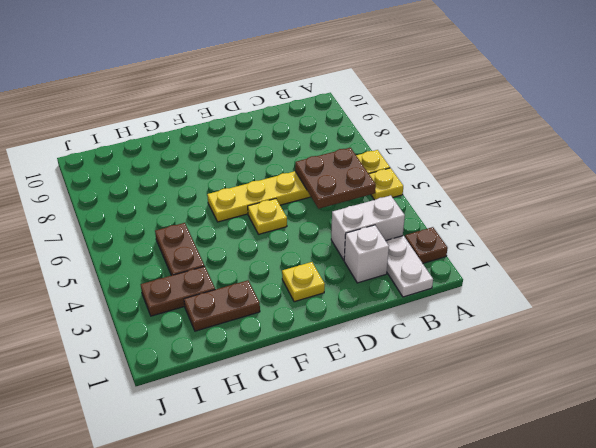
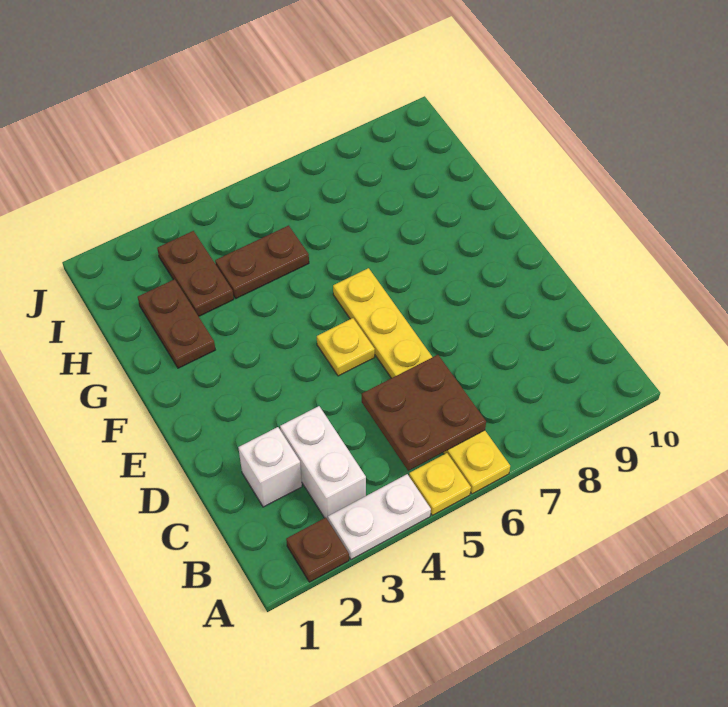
white 1x2 plate [386,236,433,297] -> white 1x2 plate moved to [328,474,431,560]
yellow 1x1 plate [282,262,325,302] -> none

